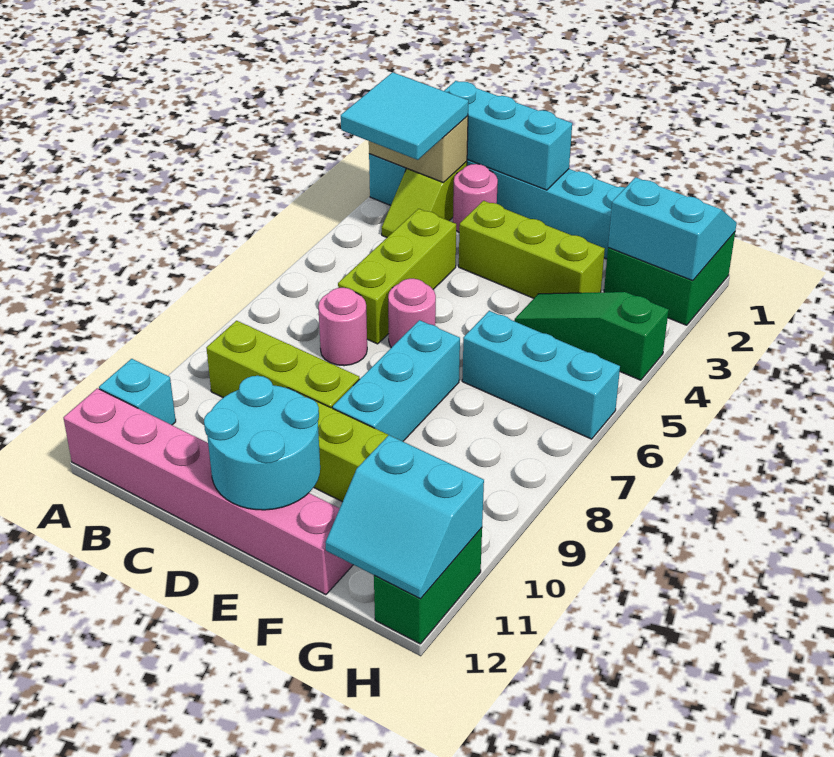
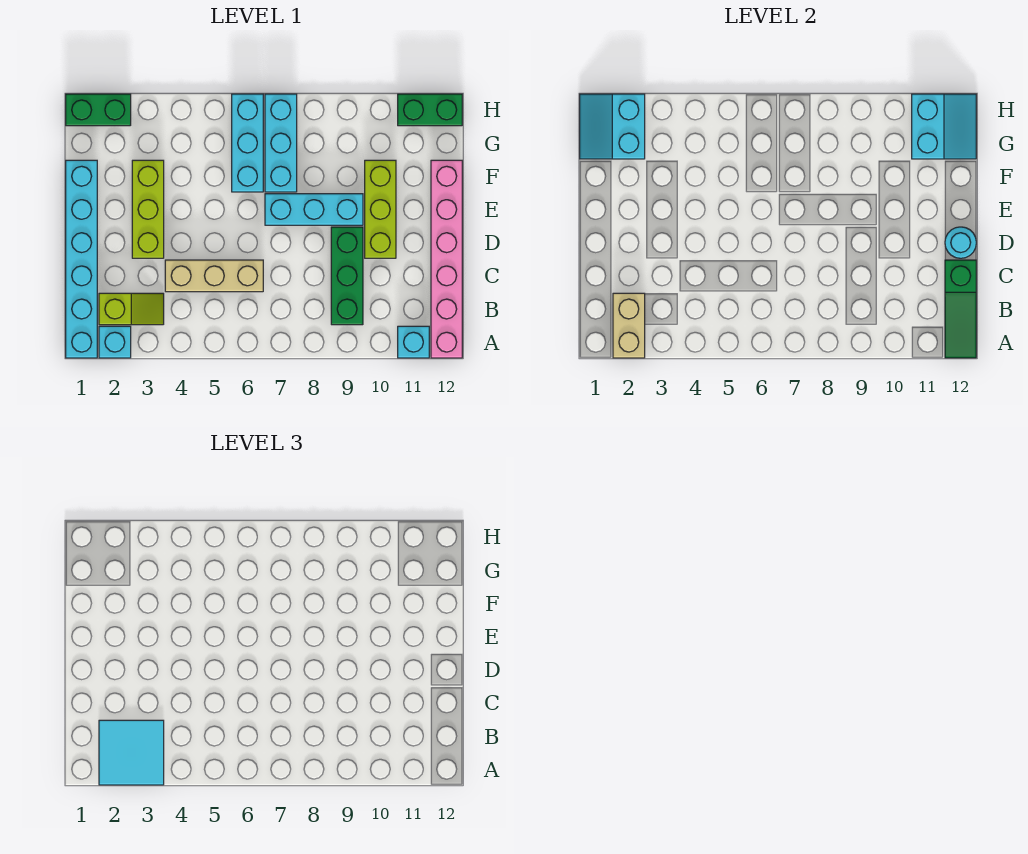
cyan 1x3 brick [444,81,572,190] -> cyan 1x3 brick moved to [265,94,297,192]
lime 1x3 brick [207,321,359,408] -> green 1x3 brick [331,227,363,325]
pink 1x1 round brick [453,164,498,232] -> none
lime 1x3 brick [338,209,456,344] -> tan 1x3 brick [165,260,263,292]
pink 1x1 round brick [318,288,367,366] -> none
pink 1x1 round brick [388,279,436,348] -> none
cyan 2x2 round brick [204,376,320,510] -> cyan 1x1 round brick [945,227,976,258]
green 1x3 slope [515,292,669,380] -> green 1x3 slope moved to [945,260,976,358]
green 2x2 brick [604,232,735,325] -> green 1x2 brick [66,94,131,126]

